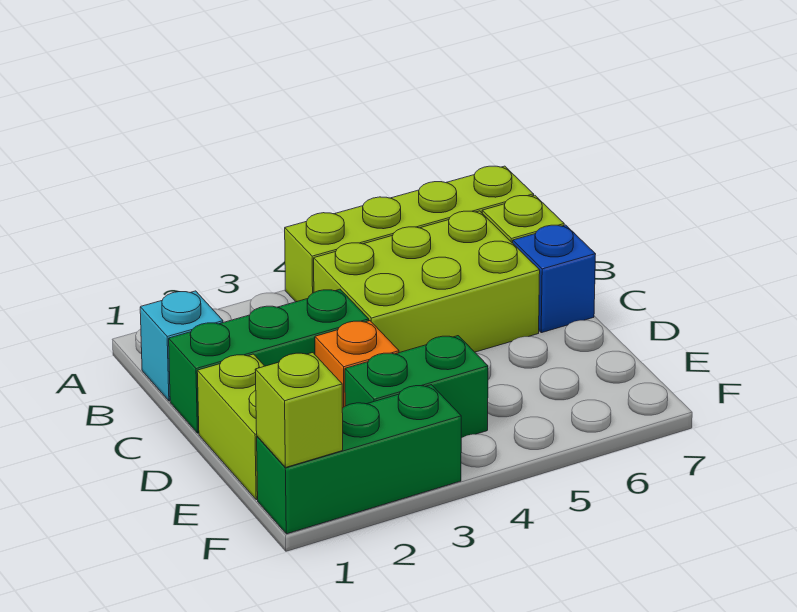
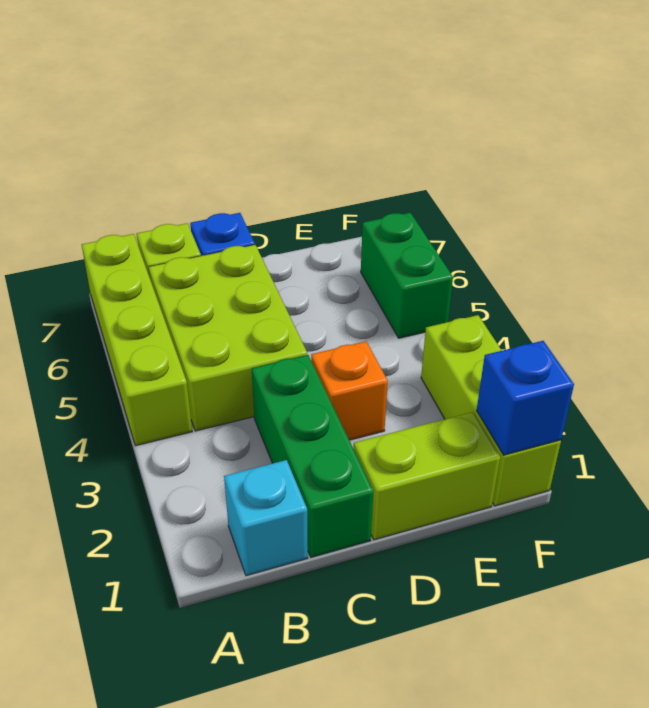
green 1x2 brick [345,336,488,438] -> green 1x2 brick moved to [361,213,453,338]
green 1x3 brick [257,385,461,534] -> lime 1x3 brick [421,315,561,506]
lime 1x1 brick [255,353,343,467] -> blue 1x1 brick [476,341,574,455]

